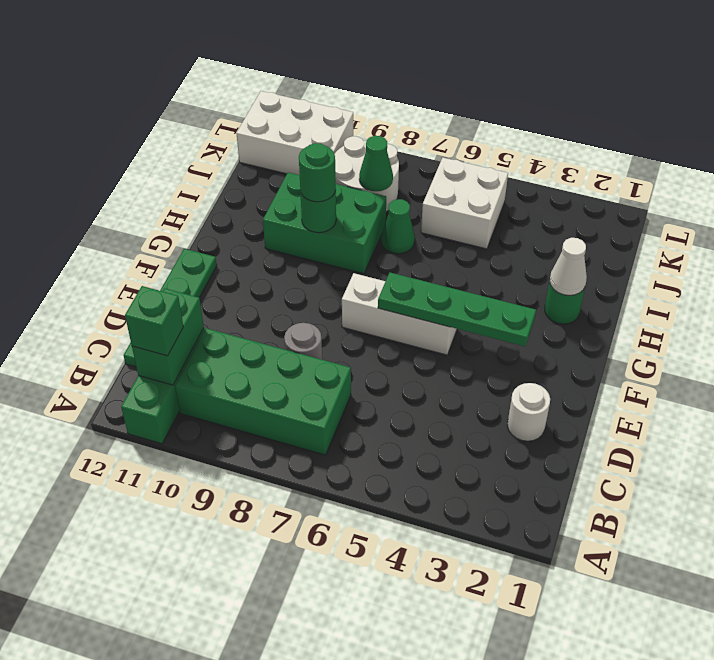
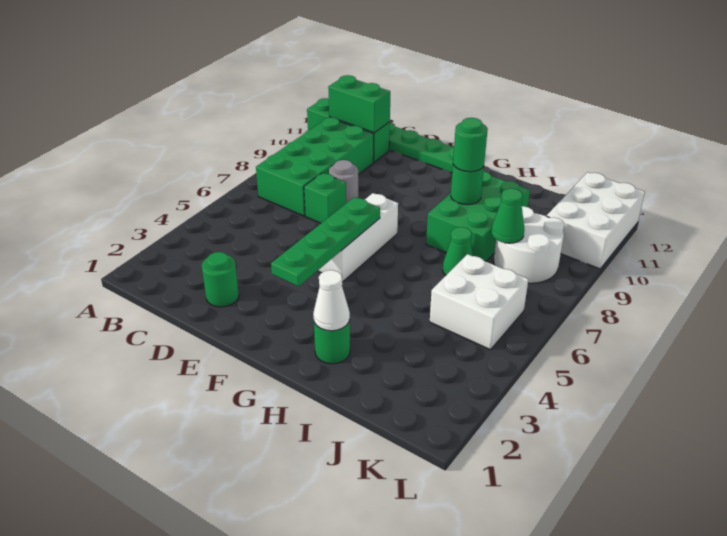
green 1x1 brick [125,286,183,356] -> green 1x1 brick moved to [304,173,346,223]
white 1x1 round brick [507,383,550,441] -> green 1x1 round brick [202,252,239,307]

